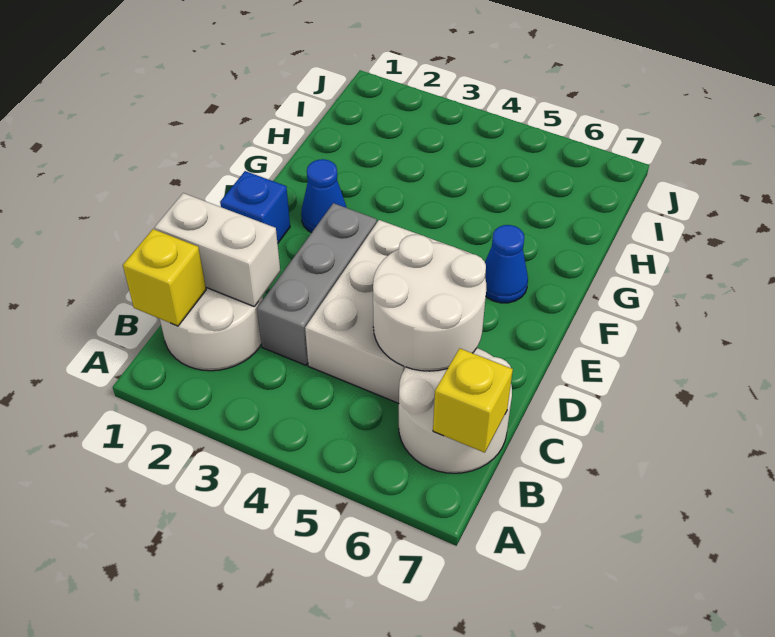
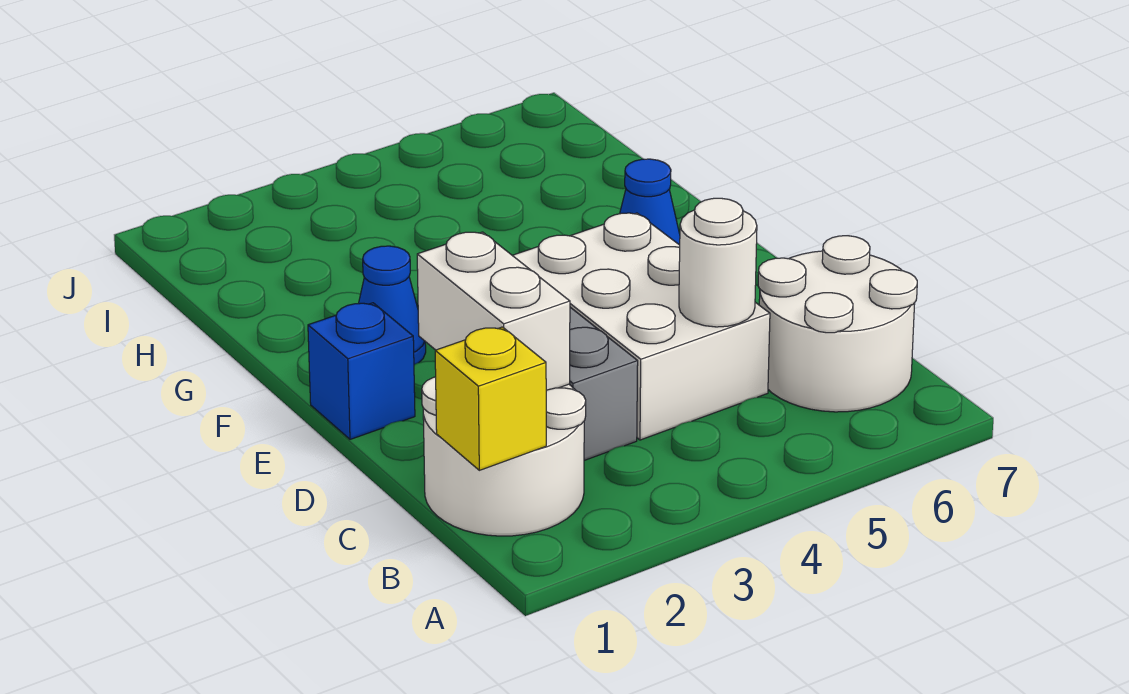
yellow 1x1 brick [433,348,513,453] -> none
white 1x2 brick [155,193,280,307] -> white 1x2 brick turned to [417,232,570,390]
white 2x2 round brick [373,235,486,371] -> white 1x1 round brick [679,198,757,327]

